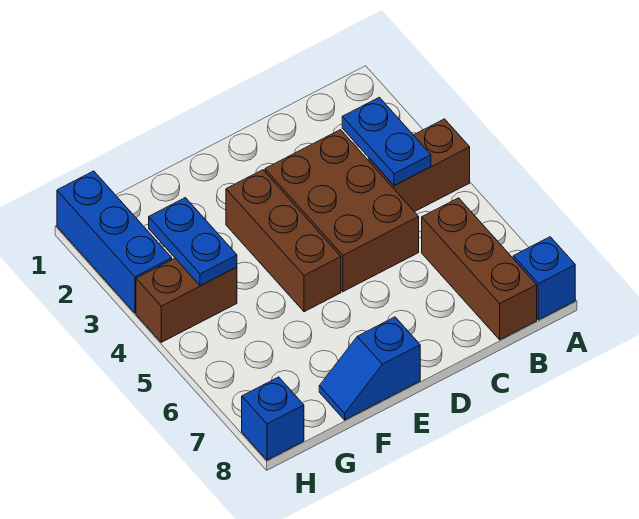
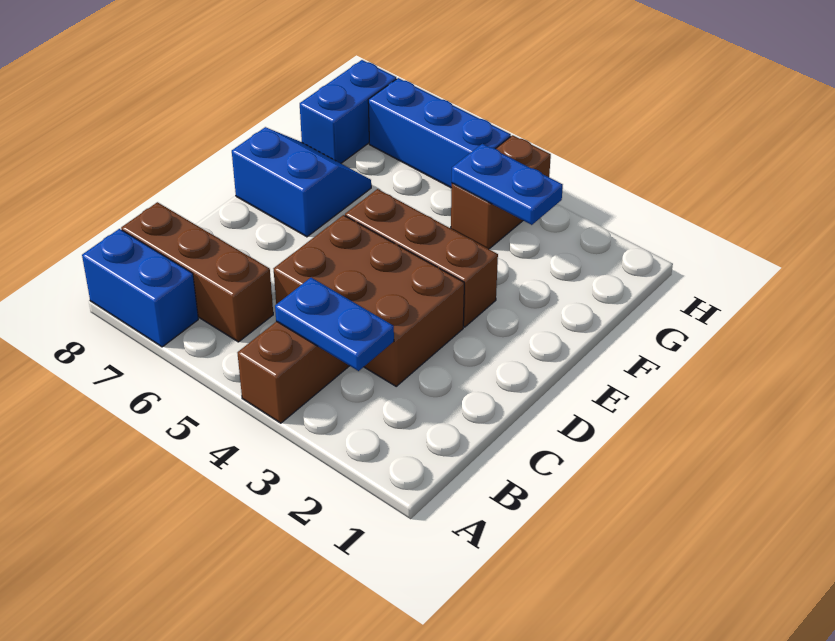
blue 1x1 brick [513,237,575,320] -> blue 1x2 brick [82,229,198,347]
blue 1x2 slope [319,317,420,420] -> blue 2x2 slope [232,127,371,237]
blue 1x3 brick [57,171,172,313] -> blue 1x3 brick moved to [368,78,511,188]
blue 1x1 brick [242,377,304,460] -> blue 1x2 brick [300,60,396,163]

